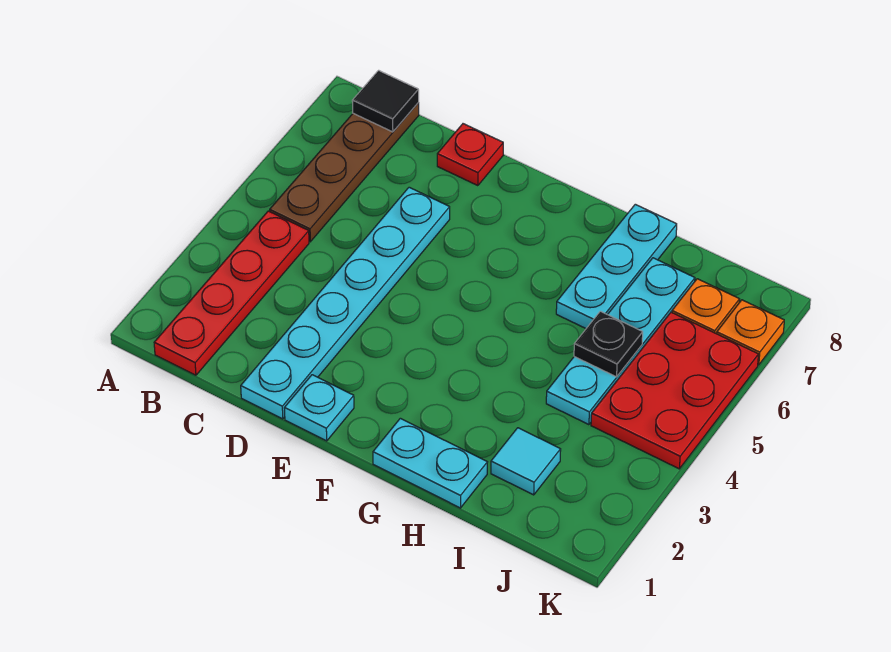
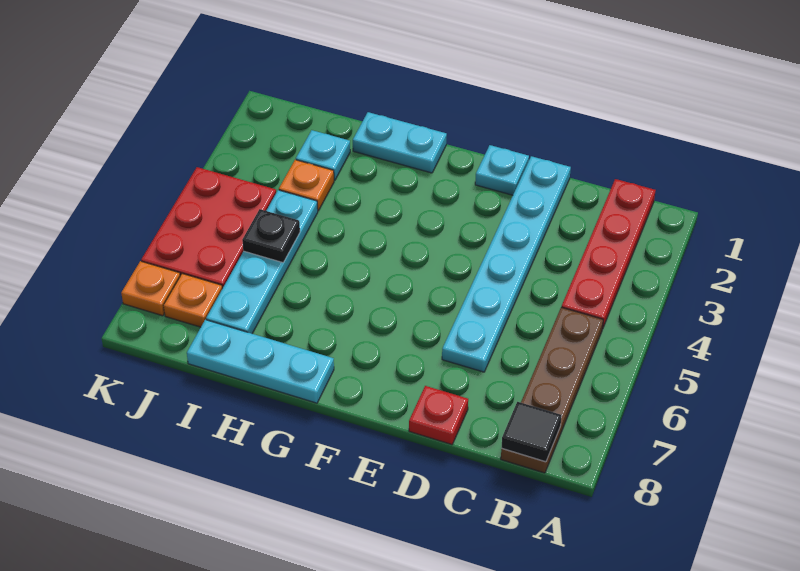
cyan 1x3 plate [556,204,677,328] -> cyan 1x3 plate turned to [187,320,334,403]
cyan 1x1 tile [491,428,561,495] -> cyan 1x1 plate [296,130,350,180]
none -> orange 1x1 plate [279,160,334,211]

